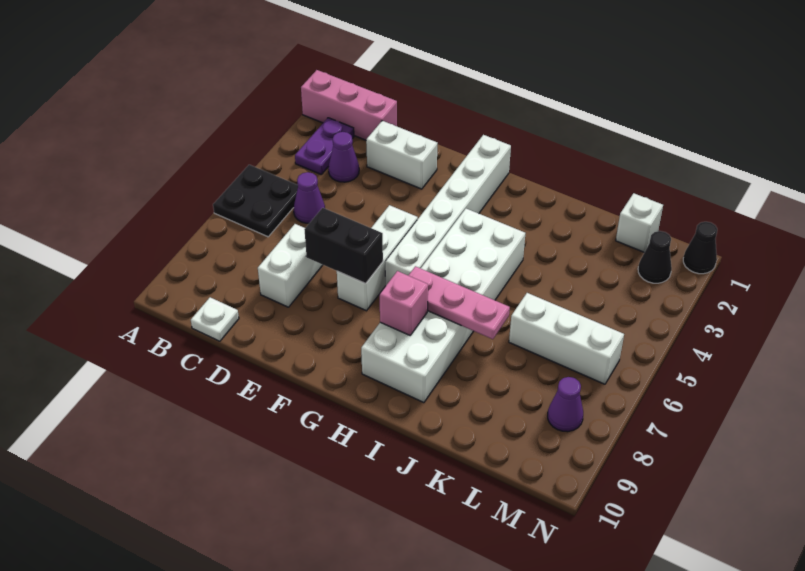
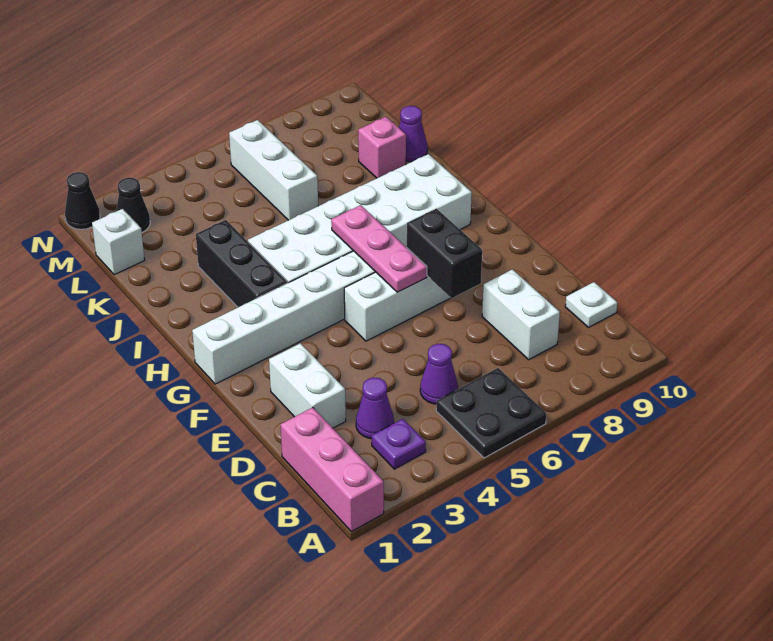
purple 1x2 plate [295,118,354,174] -> purple 1x1 plate [372,419,426,469]
white 1x2 brick [258,224,323,307] -> white 1x2 brick turned to [482,269,560,360]
none -> black 1x3 brick [196,220,288,307]
pink 1x3 plate [408,266,510,339] -> pink 1x3 plate moved to [331,205,427,292]
pink 1x1 brick [380,271,428,335] -> pink 1x1 brick moved to [358,117,406,178]
purple 1x1 cone [548,377,583,432] -> purple 1x1 cone moved to [399,106,427,162]

